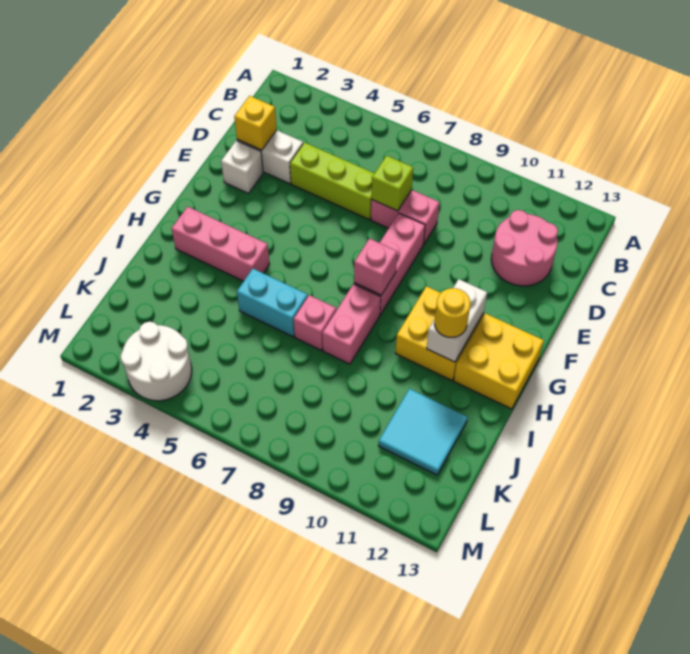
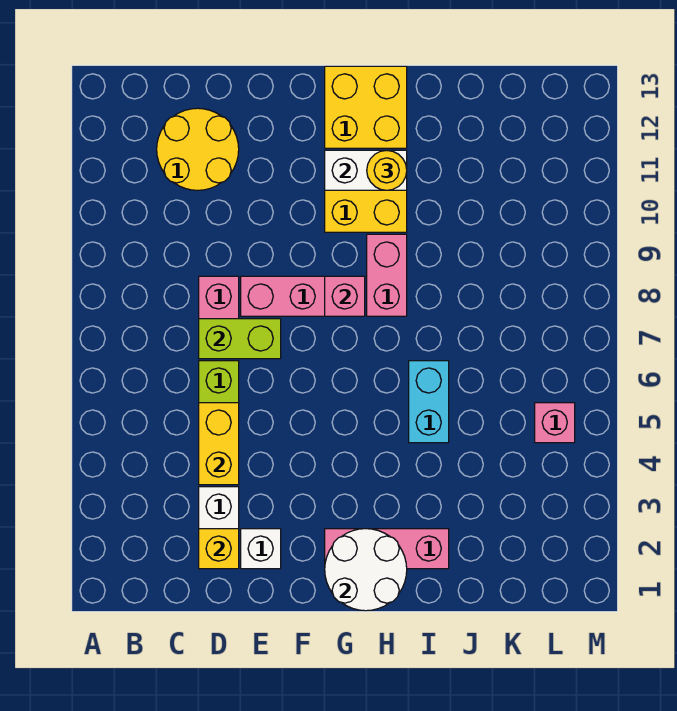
pink 2x2 round brick [491,210,558,286] -> yellow 2x2 round brick [157,108,239,190]
none -> yellow 1x2 brick [199,403,239,485]
lime 1x1 brick [371,156,413,211] -> lime 1x2 brick [199,319,281,359]
pink 1x3 brick [172,207,270,281] -> pink 1x3 brick turned to [325,529,449,569]
pink 1x2 brick [322,284,381,364] -> pink 1x2 brick turned to [367,234,407,316]
pink 1x1 brick [294,295,336,350] -> pink 1x1 brick moved to [535,403,575,443]
cyan 2x2 tile [378,389,468,475] -> none
white 2x2 round brick [120,322,192,401] -> white 2x2 round brick moved to [325,529,407,611]

